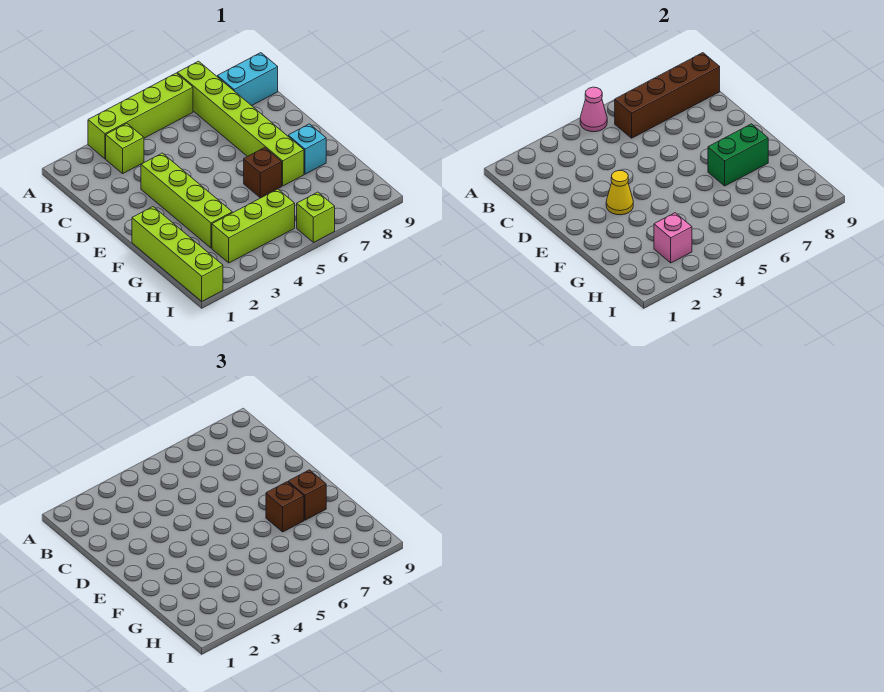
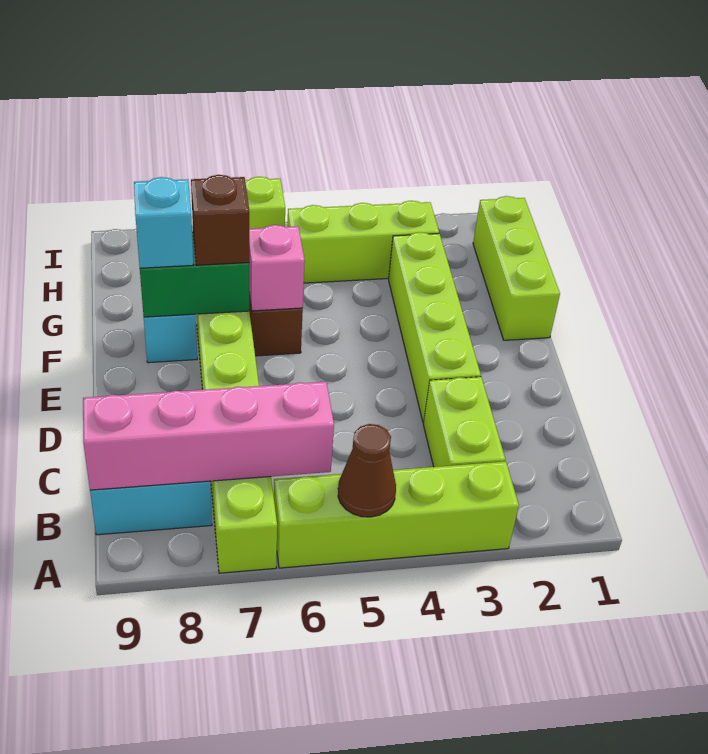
pink 1x1 cone [580,87,607,132] -> brown 1x1 cone [338,424,396,517]
lime 1x1 brick [106,124,144,174] -> lime 1x2 brick [423,377,505,467]
brown 1x4 brick [615,53,720,138] -> pink 1x4 brick [83,382,334,490]
yellow 1x1 cone [606,171,633,215] -> none
lime 1x4 brick [132,207,223,301] -> lime 1x3 brick [473,196,560,340]
brown 1x1 brick [288,470,326,520] -> cyan 1x1 brick [134,177,193,268]
pink 1x1 brick [654,213,692,263] -> pink 1x1 brick moved to [249,225,305,311]

